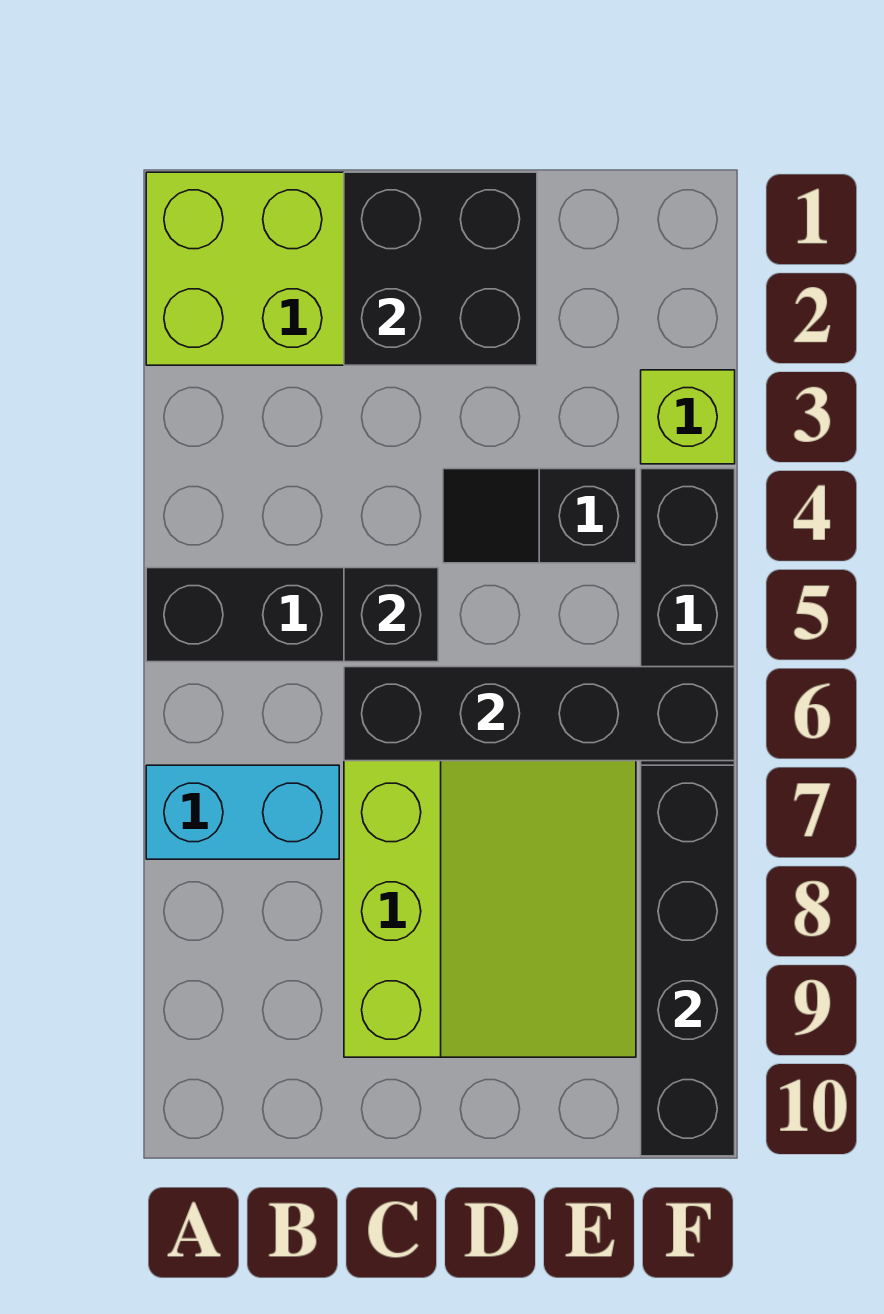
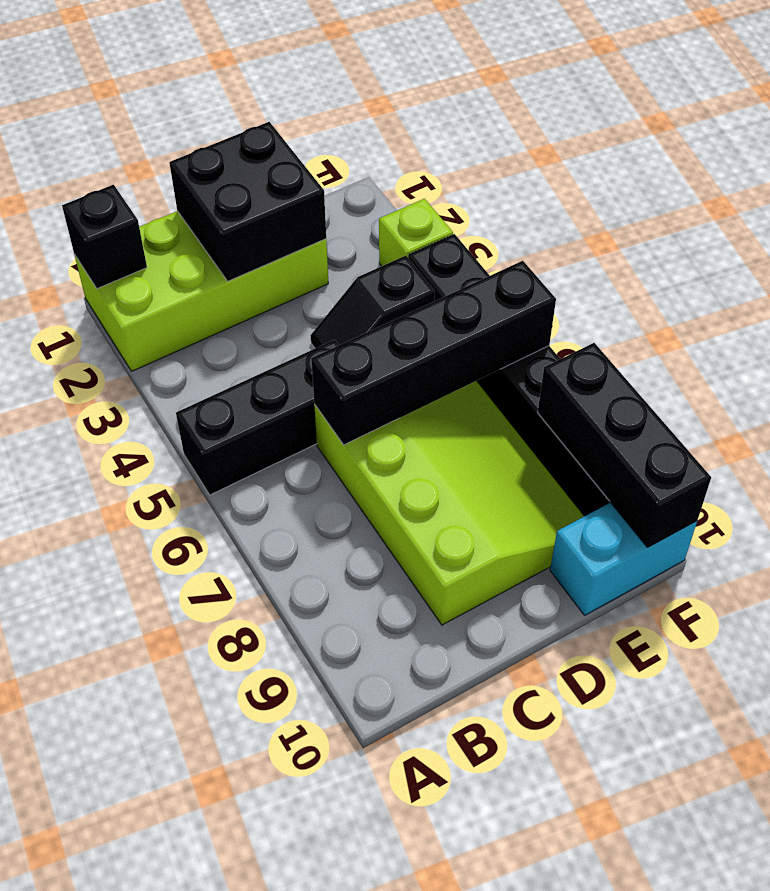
cyan 1x2 brick [146,765,339,859] -> cyan 1x2 brick moved to [550,503,697,615]
black 1x1 brick [344,568,438,662] -> black 1x1 brick moved to [62,185,147,289]
black 1x4 brick [641,765,735,1156] -> black 1x3 brick [538,343,711,547]

